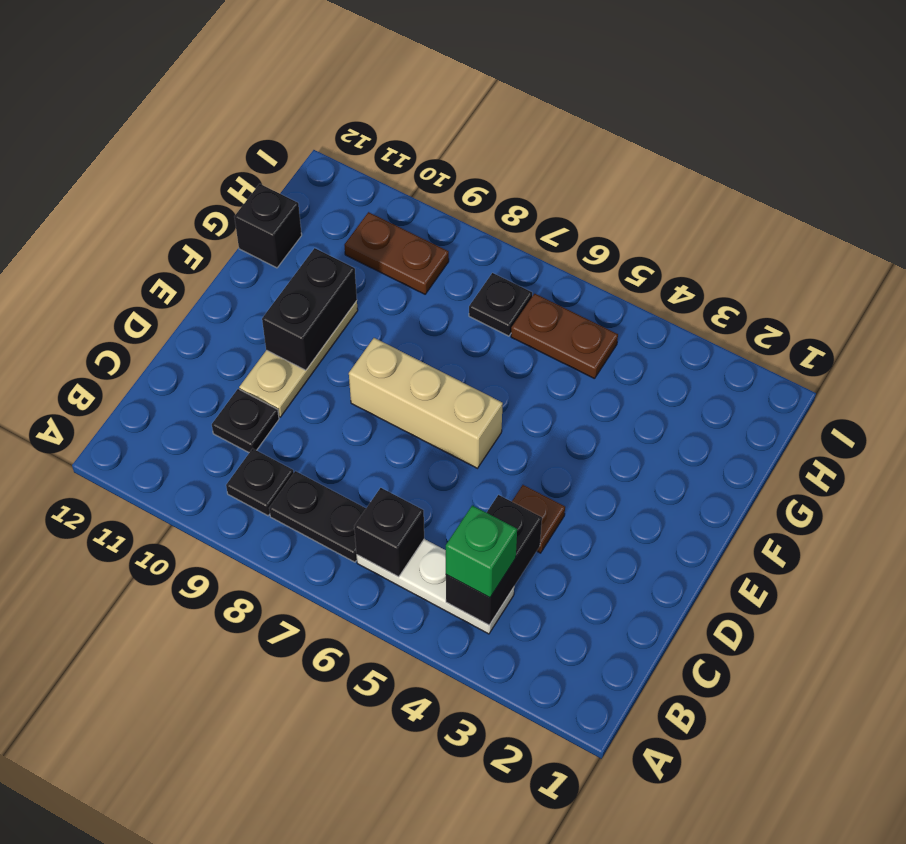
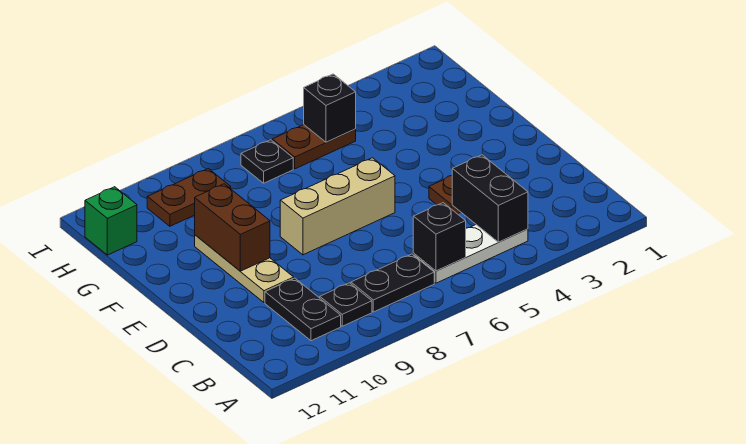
green 1x1 brick [446,505,517,598] -> green 1x1 brick moved to [85,187,137,255]
black 1x1 plate [212,389,279,453] -> black 1x2 plate [265,278,341,341]
black 1x2 brick [262,248,357,370] -> brown 1x2 brick [195,184,270,271]
black 1x1 brick [234,184,302,268] -> black 1x1 brick moved to [304,74,356,142]

